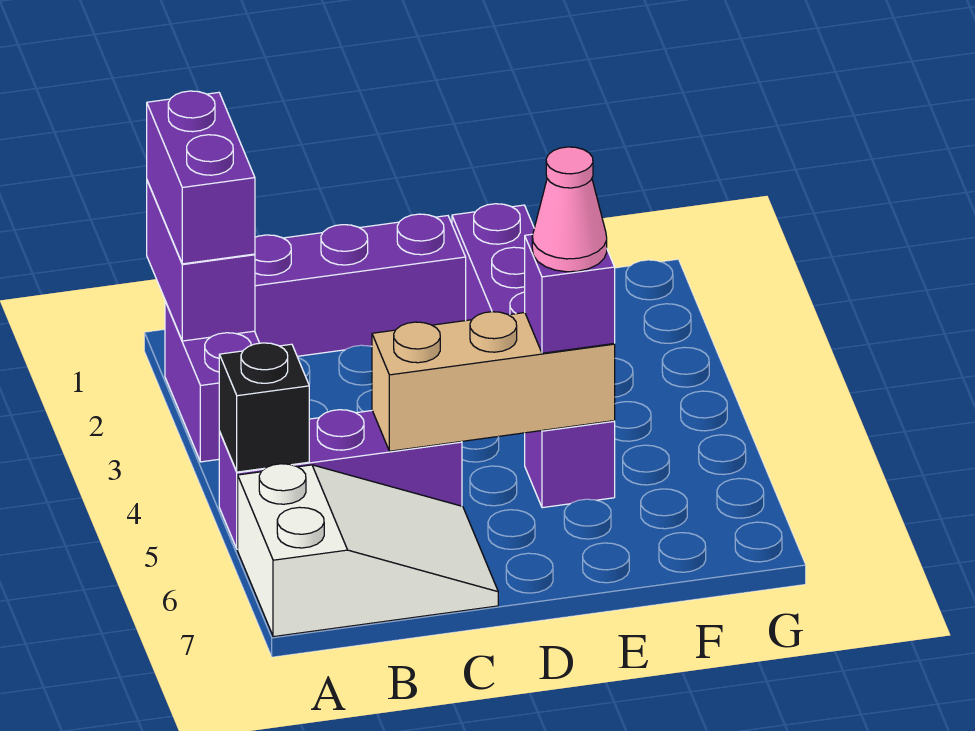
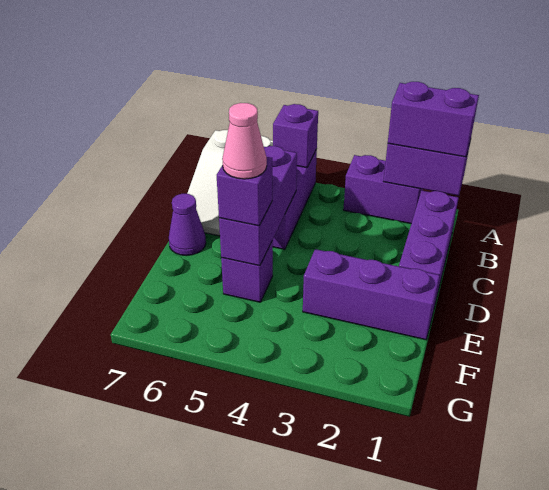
black 1x1 brick [219,343,309,472] -> purple 1x1 brick [273,104,318,168]
tan 1x3 brick [372,312,615,451] -> purple 1x3 brick [219,146,297,266]
none -> purple 1x1 cone [169,194,206,256]

